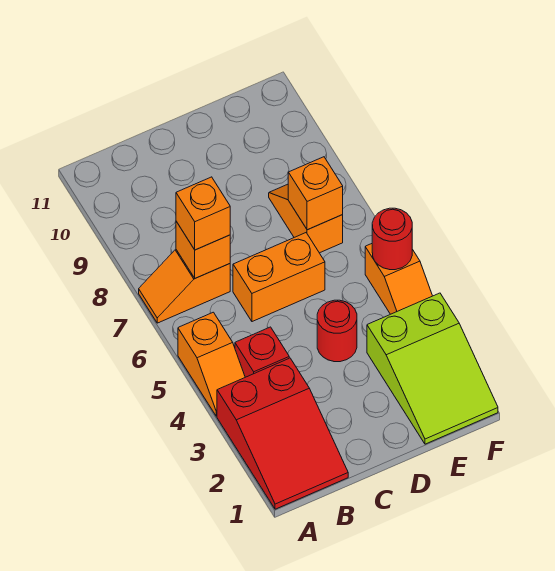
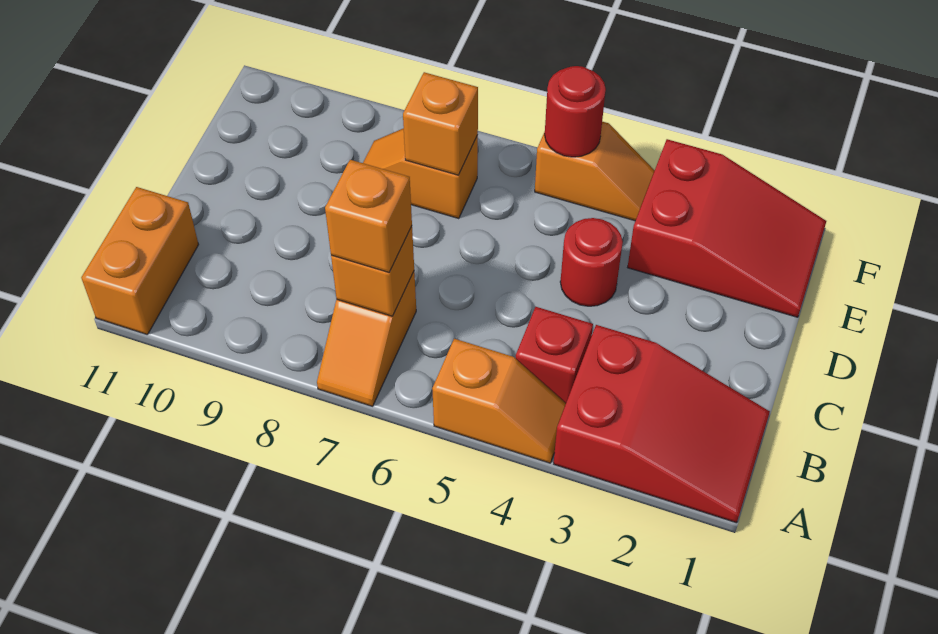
orange 1x2 brick [233,233,325,322] -> orange 1x2 brick moved to [81,187,199,334]
lime 2x3 slope [367,293,498,444] -> red 2x3 slope [628,139,826,317]

